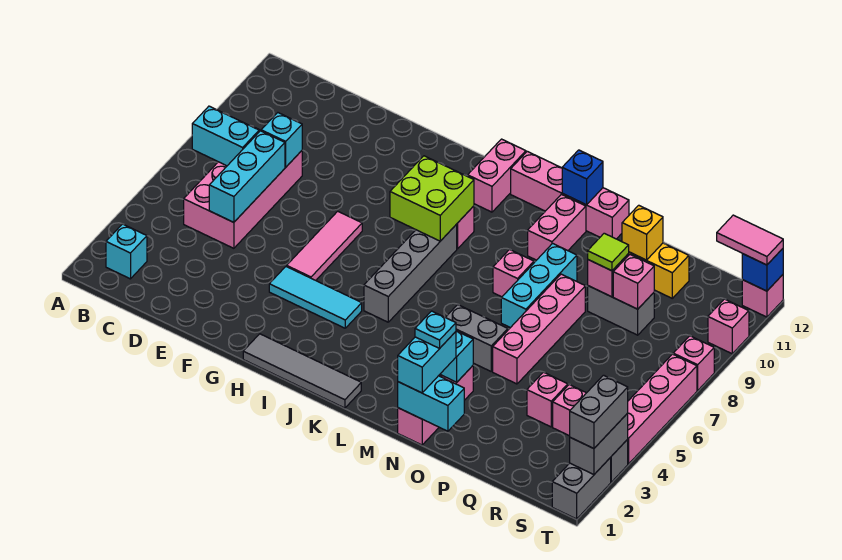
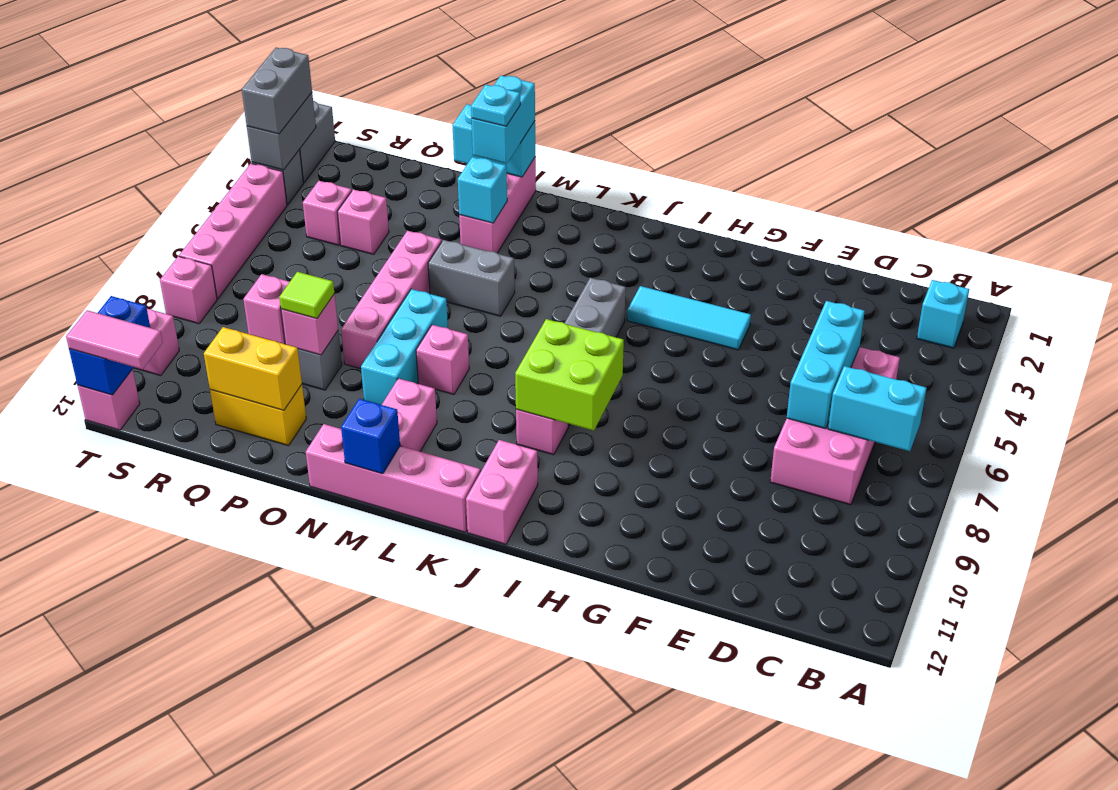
cyan 1x1 brick [261,113,302,167] -> none
pink 1x3 tile [287,211,362,280] -> none
grey 1x4 tile [243,334,361,408] -> none
yellow 1x1 brick [622,205,663,260] -> yellow 1x2 brick [204,327,302,410]
blue 1x1 brick [742,249,783,291] -> blue 1x2 brick [69,296,150,395]

